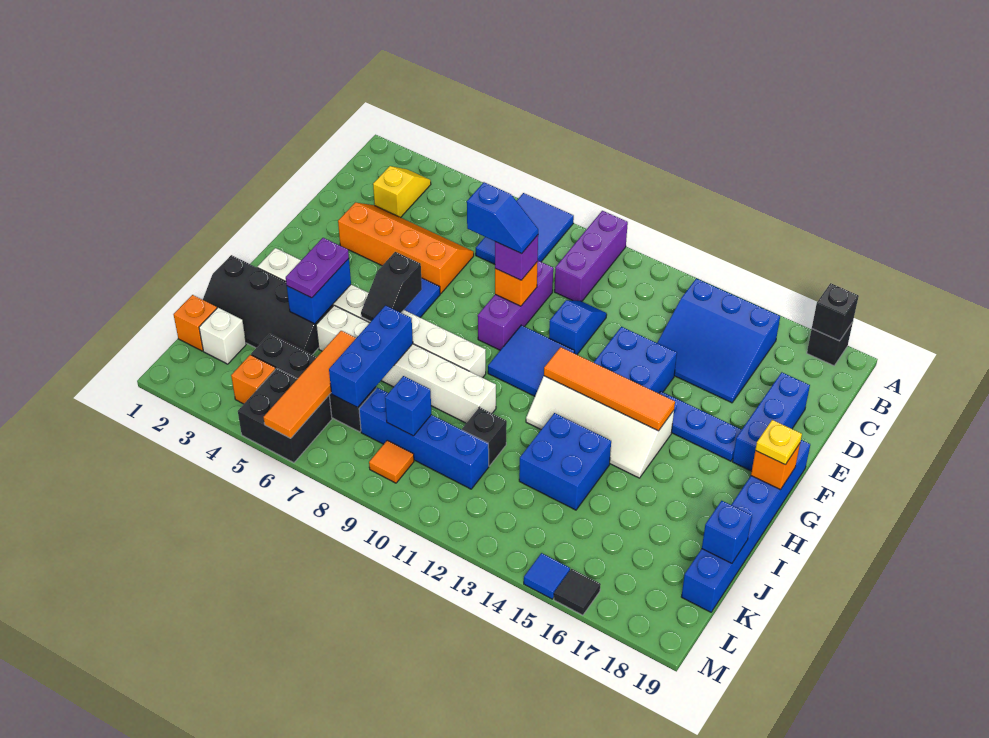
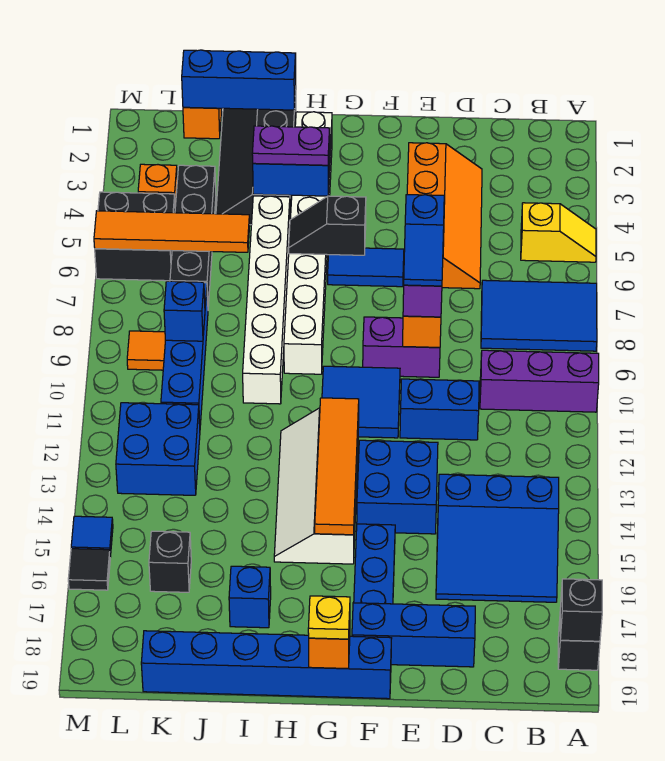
yellow 1x2 slope [373,166,431,218] -> yellow 1x2 slope moved to [521,203,596,262]
blue 3x3 slope [657,279,780,403] -> blue 3x3 slope turned to [436,474,559,602]
purple 1x3 brick [478,261,553,350] -> purple 1x2 brick [363,317,440,377]
blue 1x2 slope [549,300,607,355] -> blue 1x2 brick [400,379,479,440]
blue 1x3 brick [329,306,413,407] -> blue 1x3 brick moved to [182,50,296,110]
blue 2x2 brick [519,413,611,510] -> blue 2x2 brick moved to [116,403,200,495]
black 1x1 brick [462,407,507,466] -> black 1x1 brick moved to [149,531,191,592]
blue 1x1 brick [702,501,752,563] -> blue 1x1 brick moved to [229,566,271,628]
white 1x1 brick [199,308,246,364] -> none

